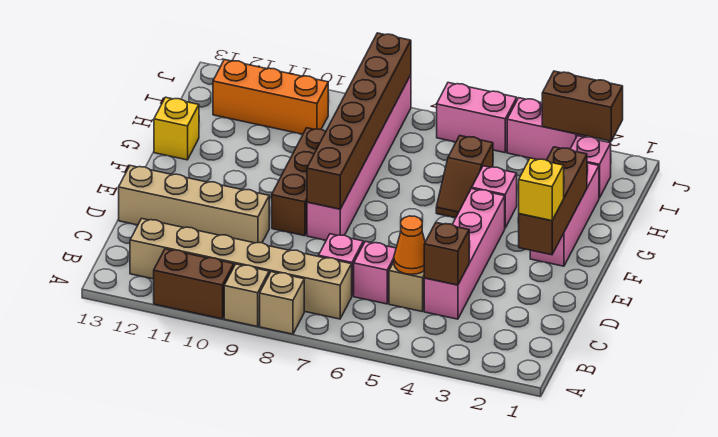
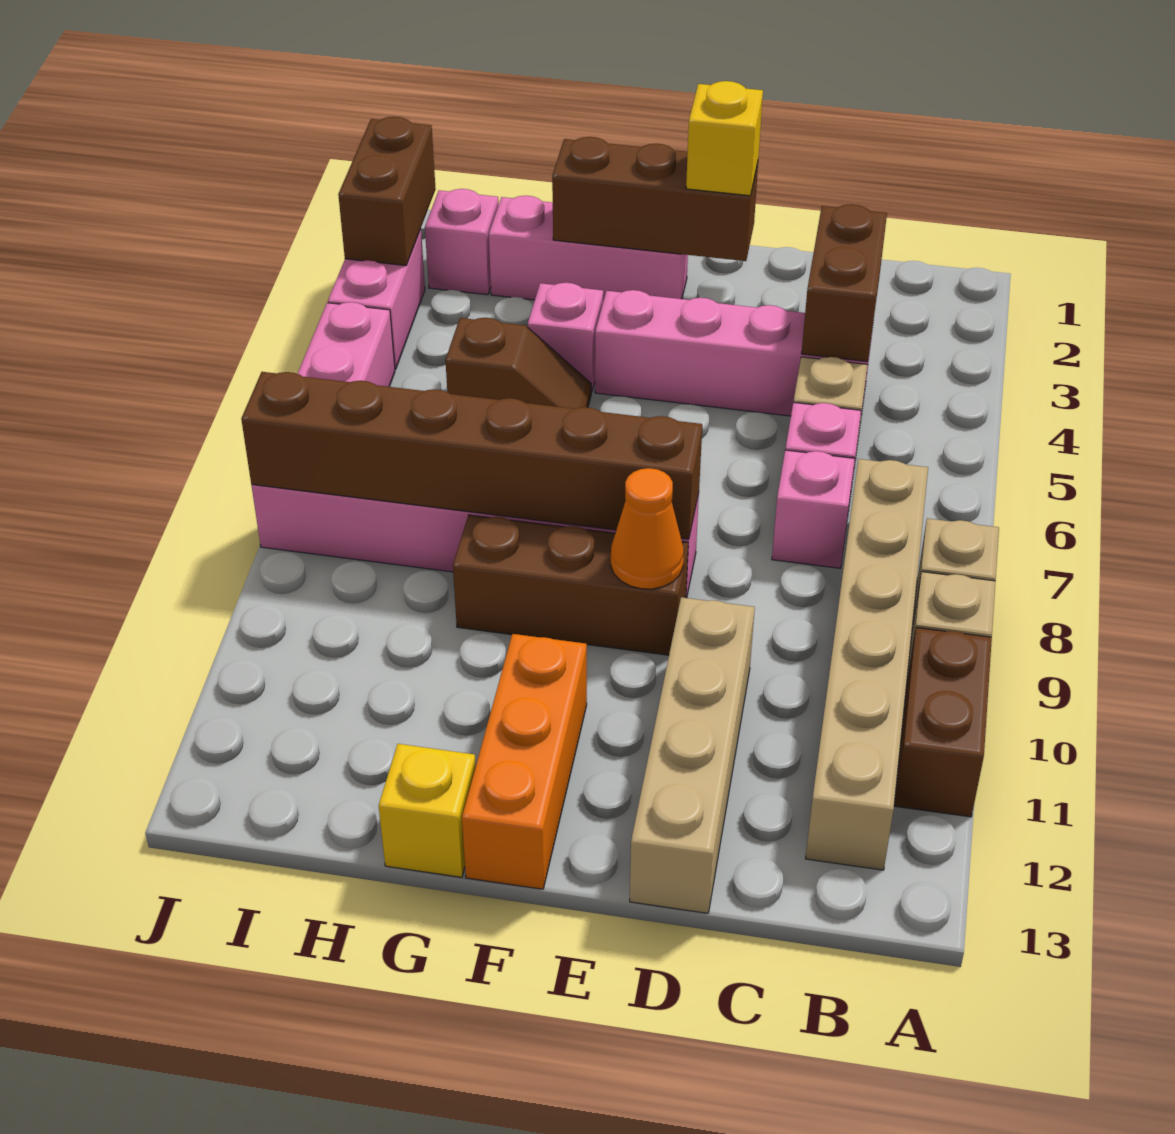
brown 1x1 brick [424,223,469,285] -> brown 1x2 brick [801,204,887,362]
orange 1x1 cone [394,216,425,274] -> orange 1x1 cone moved to [611,468,684,589]
orange 1x3 brick [213,60,328,134] -> orange 1x3 brick moved to [462,634,587,889]

